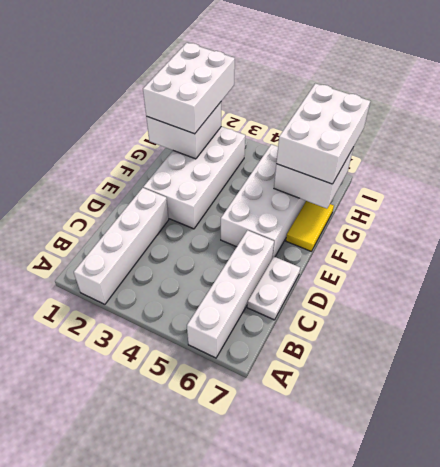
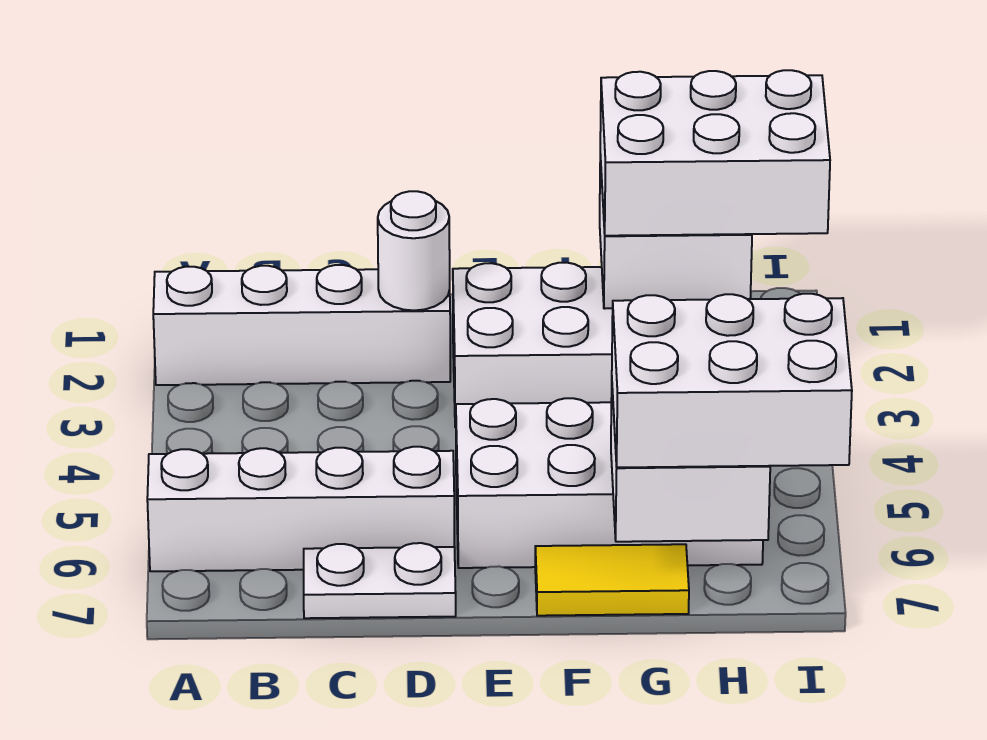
none -> white 1x1 round brick [378,191,450,311]

